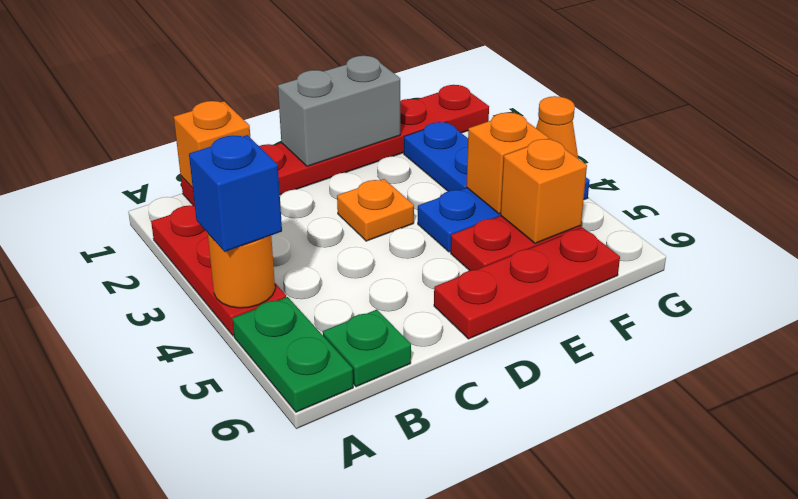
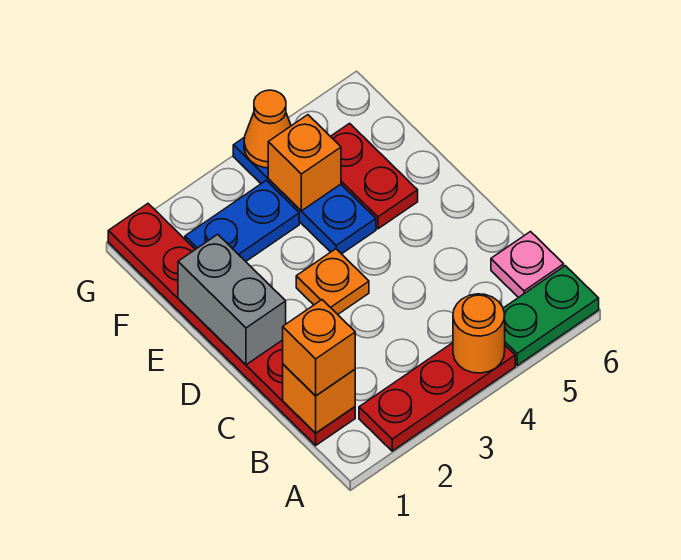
blue 1x1 brick [189,135,282,252] -> none
green 1x1 plate [323,310,411,387] -> pink 1x1 plate [491,232,564,298]
red 1x3 plate [434,228,620,339] -> none
orange 1x1 brick [501,139,587,243] -> orange 1x1 brick moved to [283,300,355,396]

